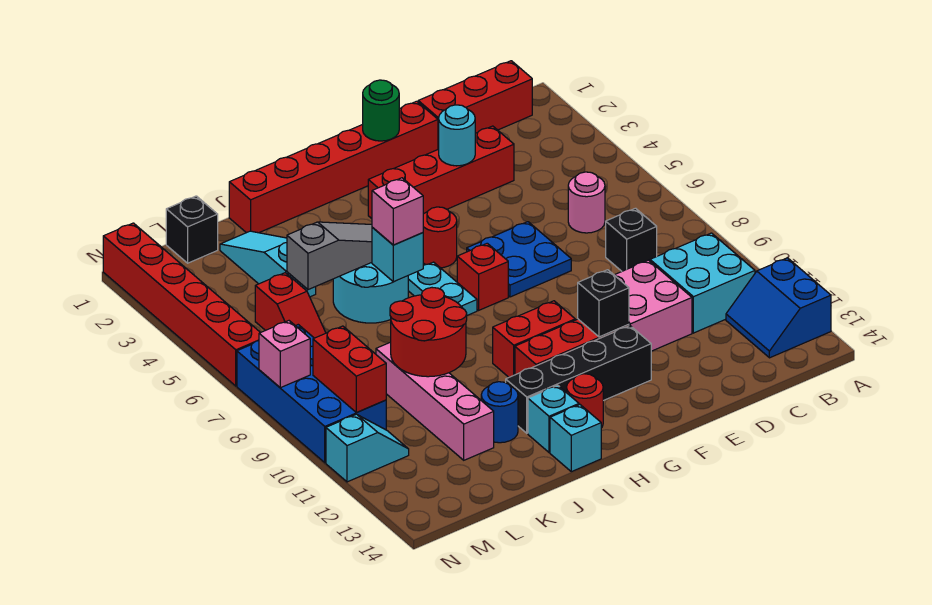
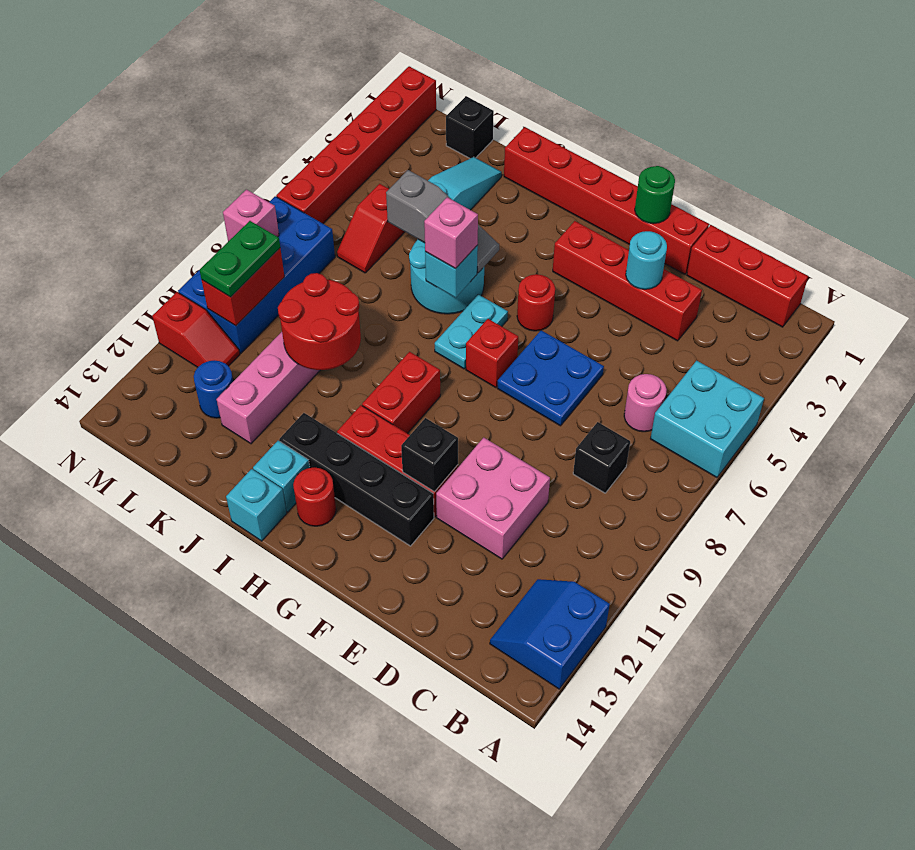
cyan 2x2 brick [650,233,755,333] -> cyan 2x2 brick moved to [650,361,764,478]
red 1x2 brick [493,301,575,377] -> red 1x2 brick turned to [362,352,440,434]
blue 1x1 round brick [481,382,518,443] -> blue 1x1 round brick moved to [194,360,233,418]
none -> green 1x2 plate [200,221,280,297]
cyan 1x2 slope [326,414,409,482] -> red 1x2 slope [152,292,240,367]

